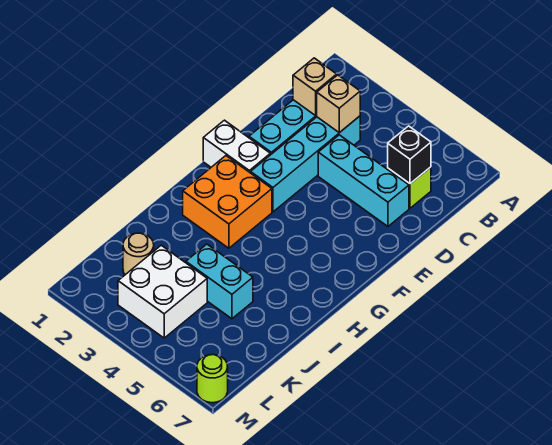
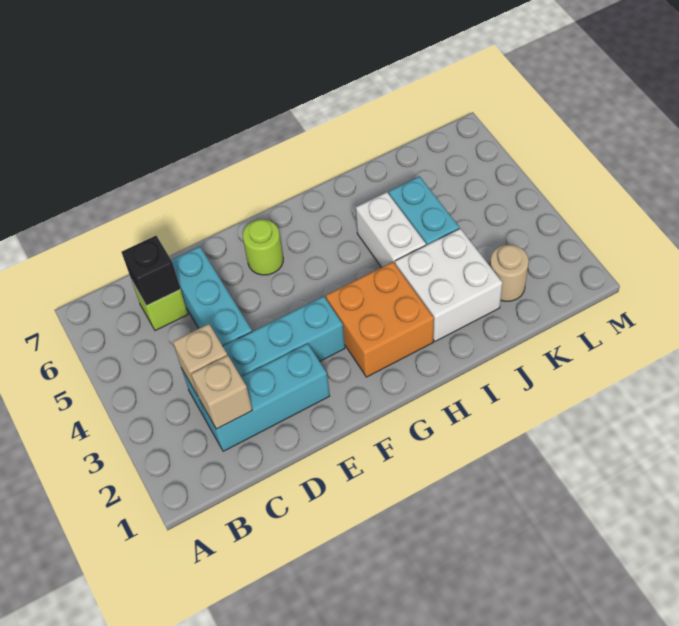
white 1x2 brick [203,120,270,173] -> white 1x2 brick moved to [356,192,426,267]
white 2x2 brick [118,245,207,338] -> white 2x2 brick moved to [395,229,502,341]
lime 1x1 round brick [197,355,228,403] -> lime 1x1 round brick moved to [243,219,283,275]

